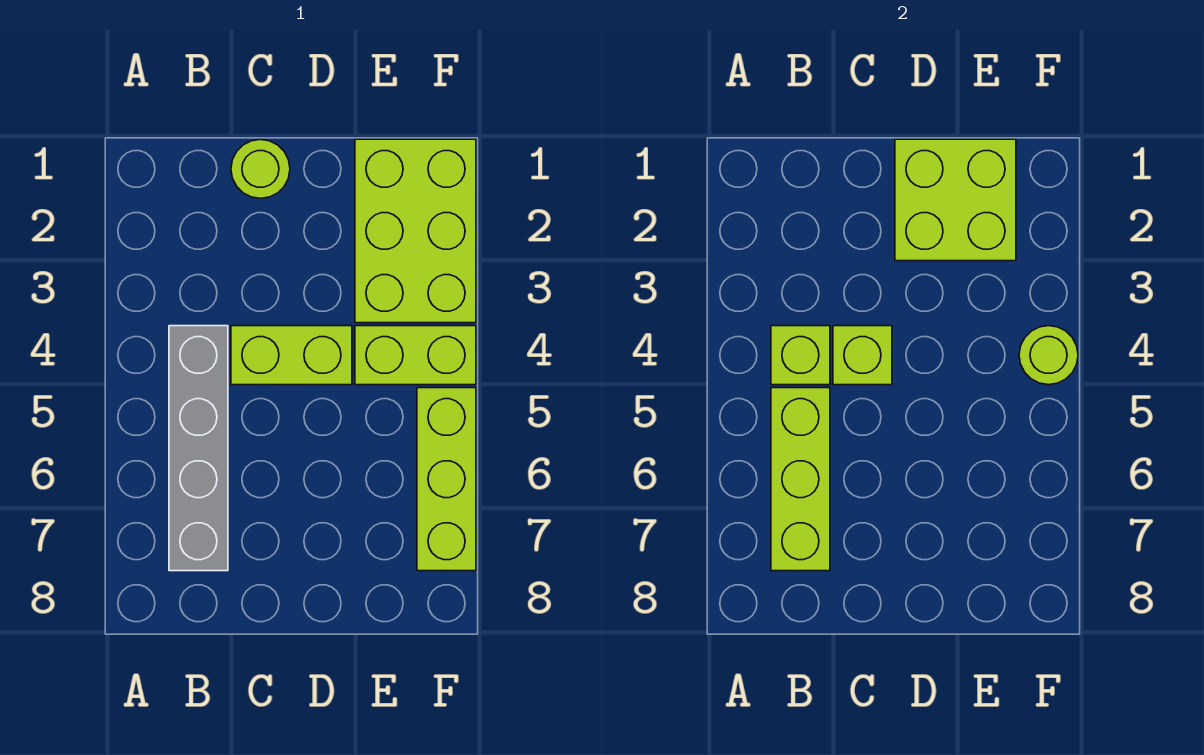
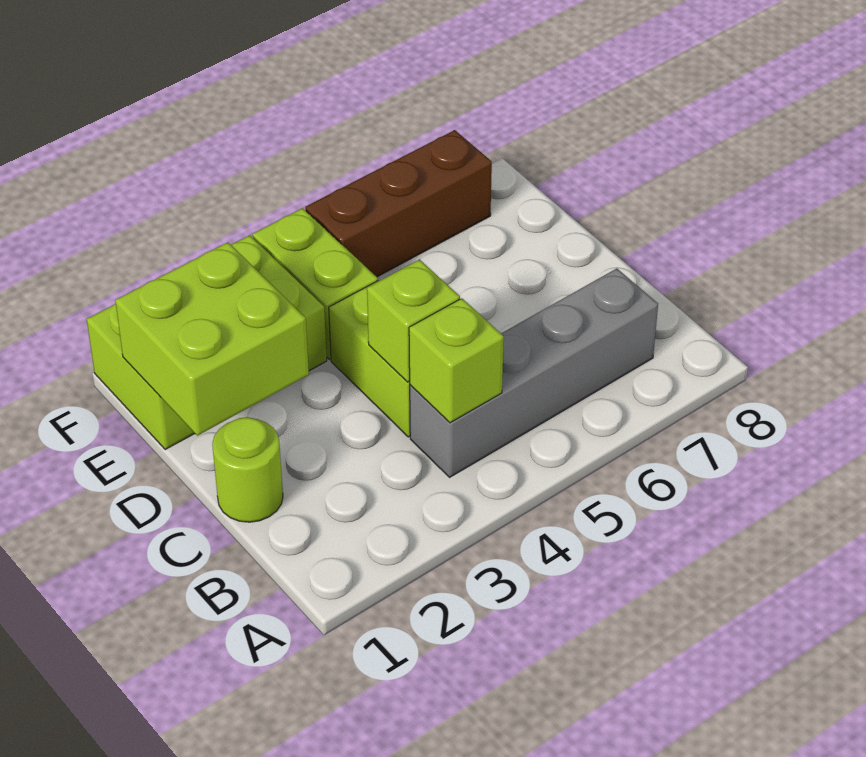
lime 1x3 brick [771,388,830,571] -> none
lime 1x1 round brick [1019,326,1078,385] -> none
lime 1x3 brick [417,388,476,571] -> brown 1x3 brick [305,130,492,277]

